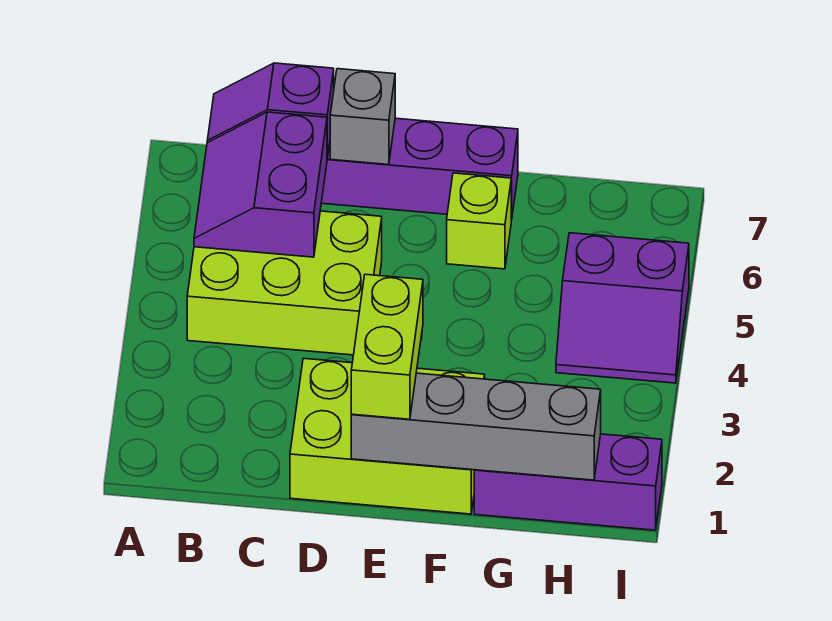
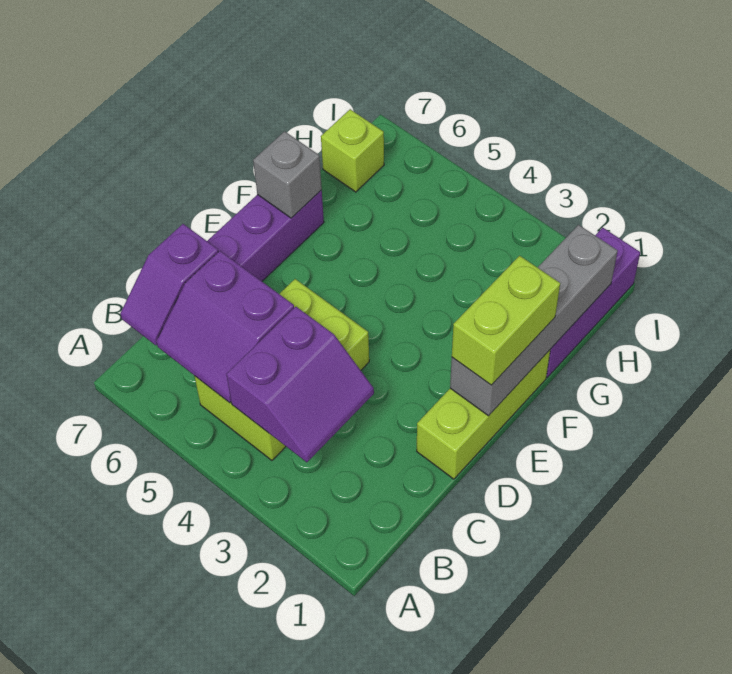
lime 2x3 brick [290,358,485,514] -> lime 1x3 brick [417,350,550,479]
grey 1x1 brick [330,69,395,165] -> grey 1x1 brick moved to [253,131,322,218]
lime 1x2 brick [351,274,423,419] -> lime 1x2 brick turned to [452,256,560,385]
lime 1x1 brick [447,173,511,269] -> lime 1x1 brick moved to [321,109,384,192]
purple 2x2 slope [556,233,689,383] -> purple 2x2 slope moved to [226,307,374,462]

